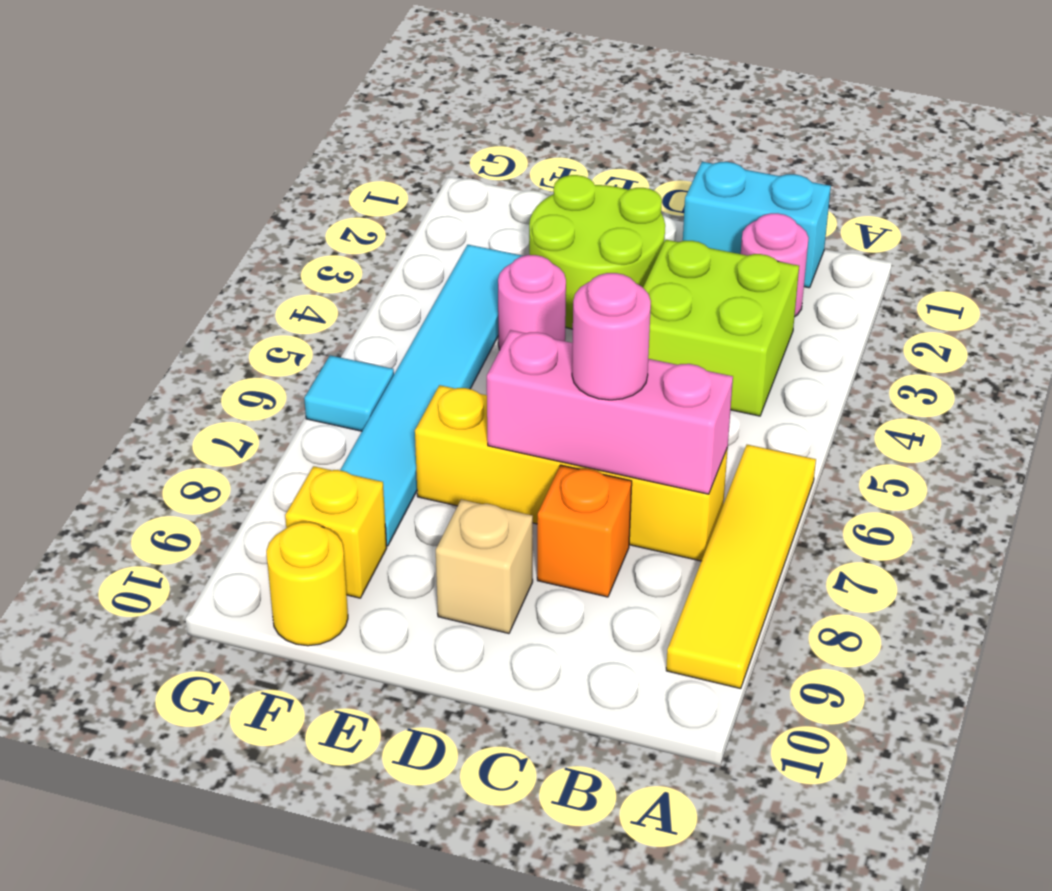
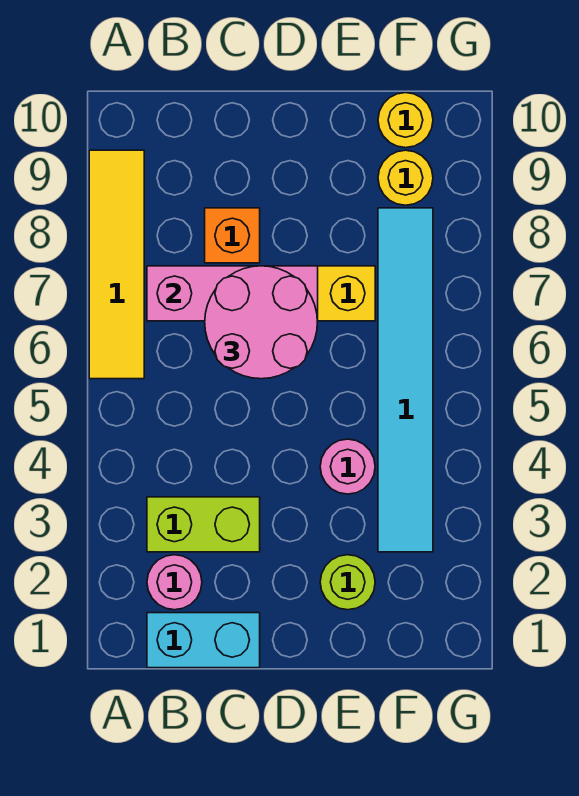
lime 2x2 brick [643,240,799,416] -> lime 1x2 brick [147,497,260,552]
pink 1x1 round brick [572,273,651,400] -> pink 2x2 round brick [205,266,317,379]
lime 2x2 round brick [529,175,665,329] -> lime 1x1 round brick [320,555,375,610]
tan 1x1 brick [436,500,533,633] -> none
yellow 1x1 brick [285,466,387,598] -> yellow 1x1 round brick [378,150,433,205]
cyan 1x1 tile [304,355,394,431] -> none

